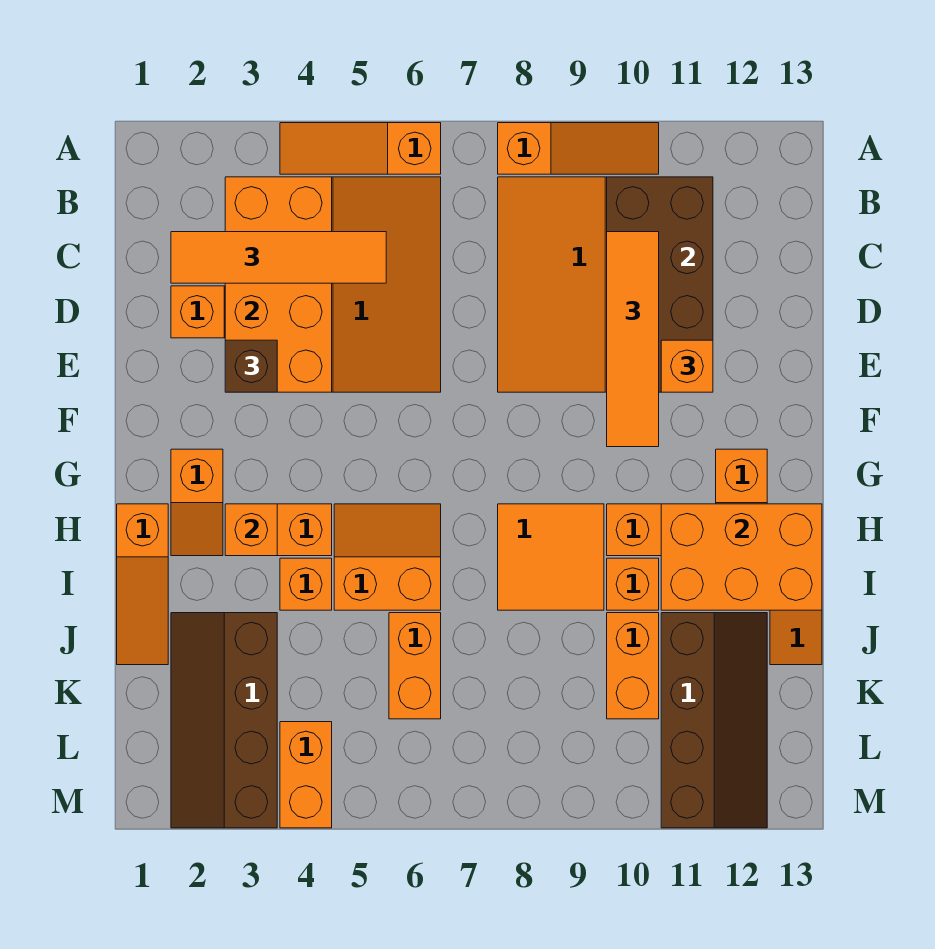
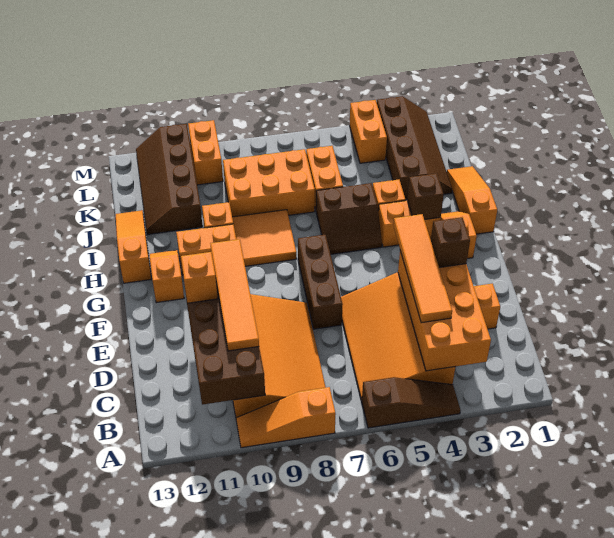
orange 1x3 slope [280,123,441,174] -> brown 1x3 slope [362,377,461,428]
orange 1x4 tile [171,232,386,283] -> orange 1x4 tile turned to [393,214,452,323]
none -> brown 1x3 brick [298,235,343,329]
orange 1x1 brick [225,504,277,556] -> brown 1x1 brick [407,173,444,220]
orange 2x2 slope [334,504,441,610] -> brown 2x2 slope [316,183,382,254]
orange 2x3 brick [661,504,822,610] -> orange 2x3 brick moved to [223,149,315,217]
orange 1x2 brick [607,613,659,719] -> orange 1x2 brick moved to [188,120,223,185]

